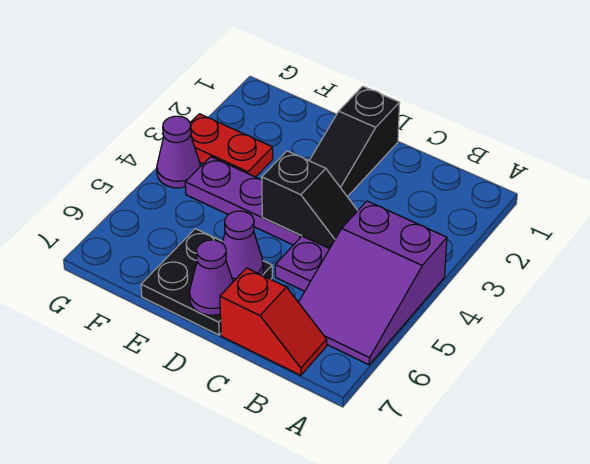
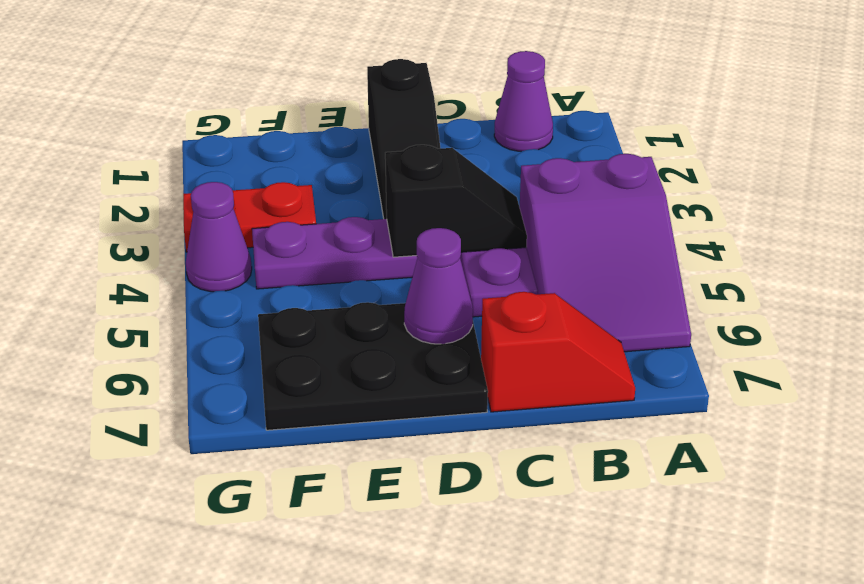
black 2x2 plate [141,229,272,335] -> black 2x3 plate [258,302,488,430]
purple 1x1 cone [189,240,233,315] -> purple 1x1 cone moved to [494,51,553,151]

